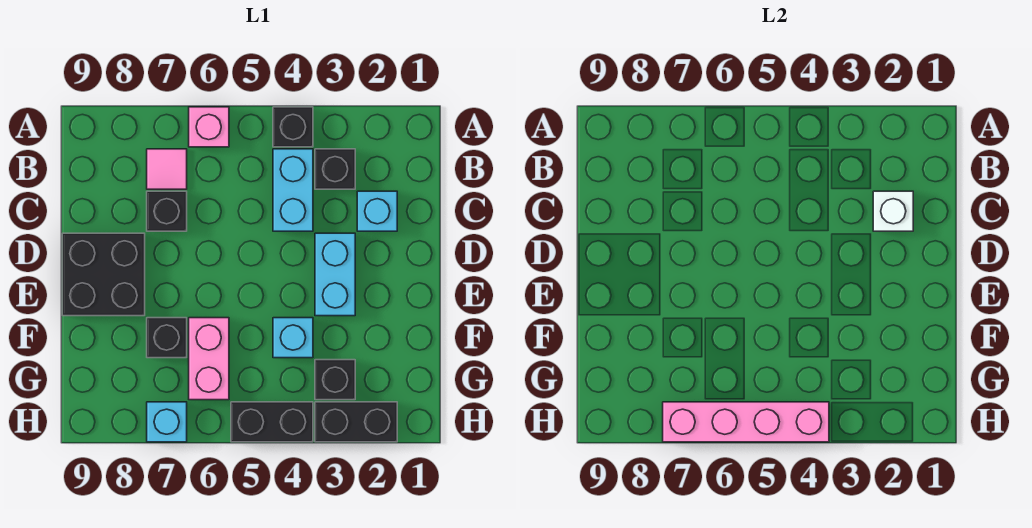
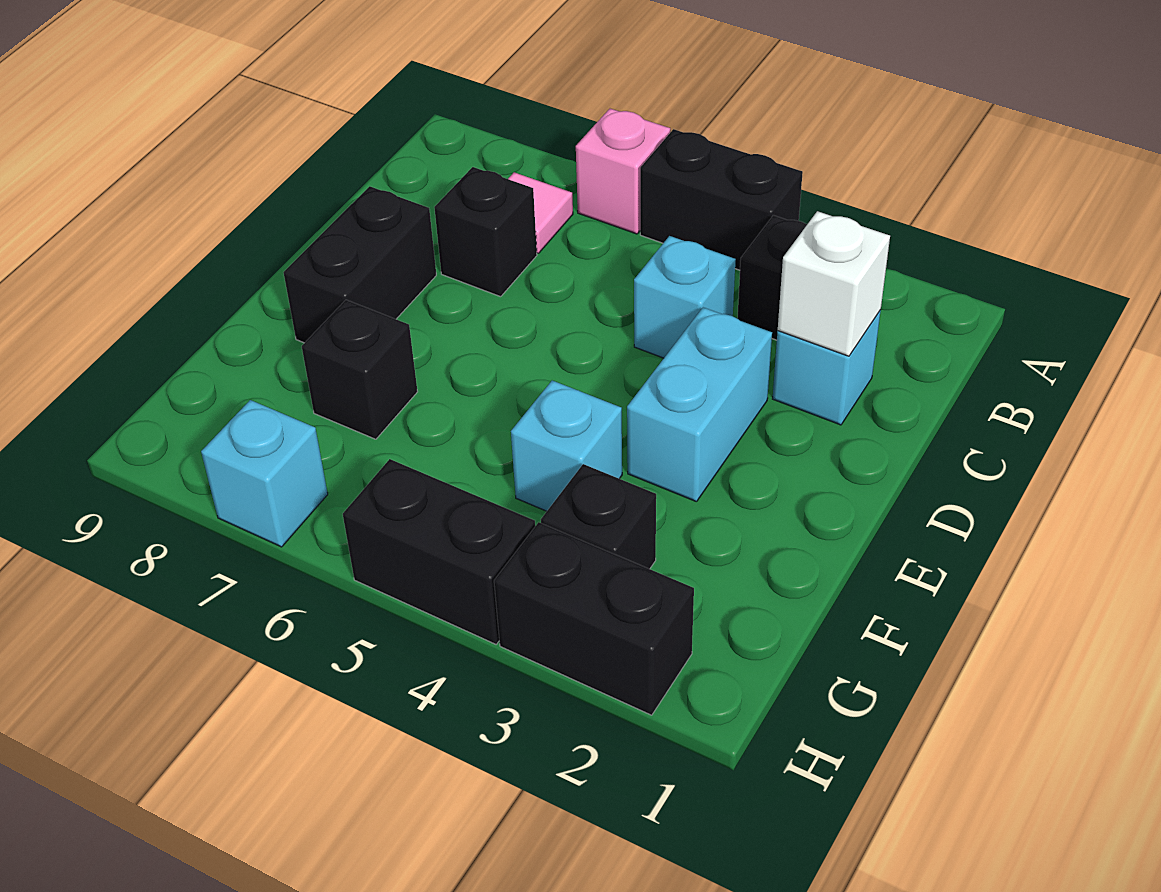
black 1x1 brick [273,107,313,147] -> black 1x2 brick [640,129,803,270]
cyan 1x2 brick [273,149,313,231] -> cyan 1x1 brick [634,236,736,358]
black 2x2 brick [62,233,145,316] -> black 1x2 brick [284,186,436,343]
pink 1x2 brick [189,318,229,400] -> none
pink 1x4 brick [663,402,829,442] -> none

